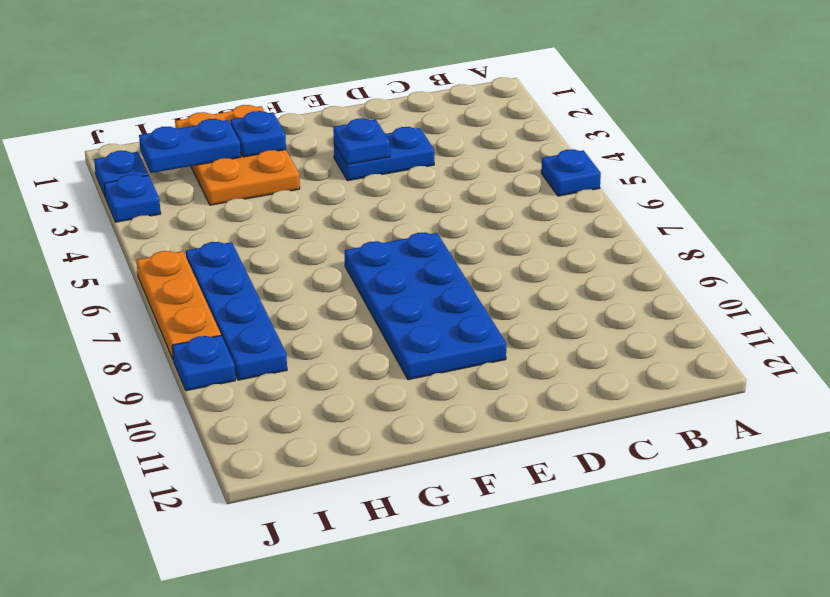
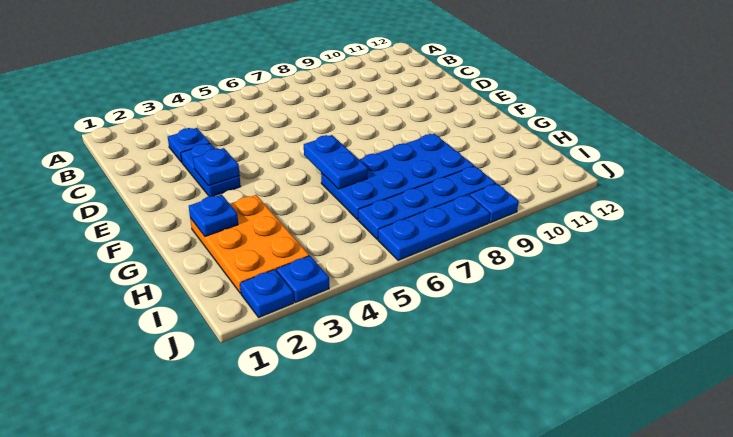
blue 1x1 plate [541,149,601,196] -> blue 1x1 plate moved to [168,128,210,162]
blue 2x4 plate [345,233,506,380] -> blue 2x4 plate moved to [321,134,474,219]
orange 2x3 plate [175,105,300,205] -> orange 2x3 plate turned to [190,195,309,293]
blue 1x2 plate [139,119,241,173] -> blue 1x2 plate moved to [304,135,368,189]
orange 1x3 plate [136,251,221,359] -> blue 1x3 plate [378,194,490,260]

